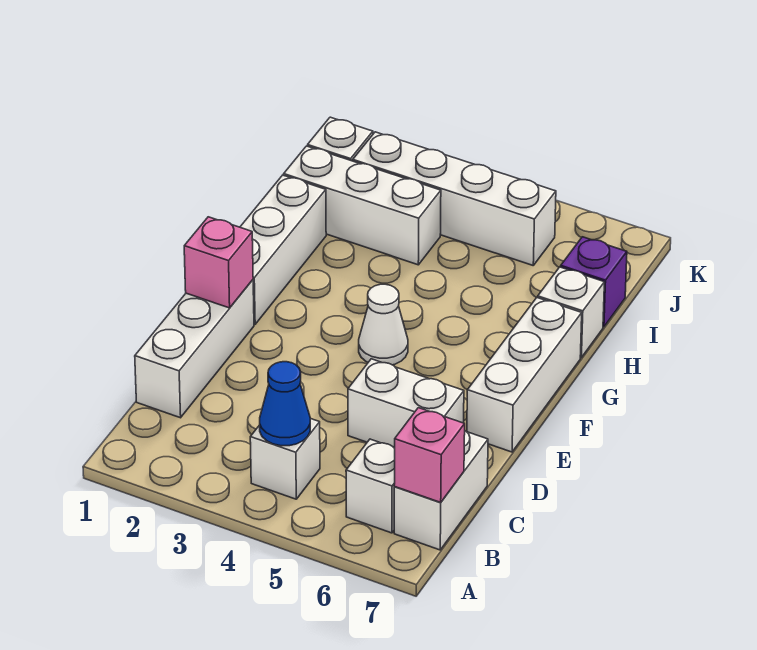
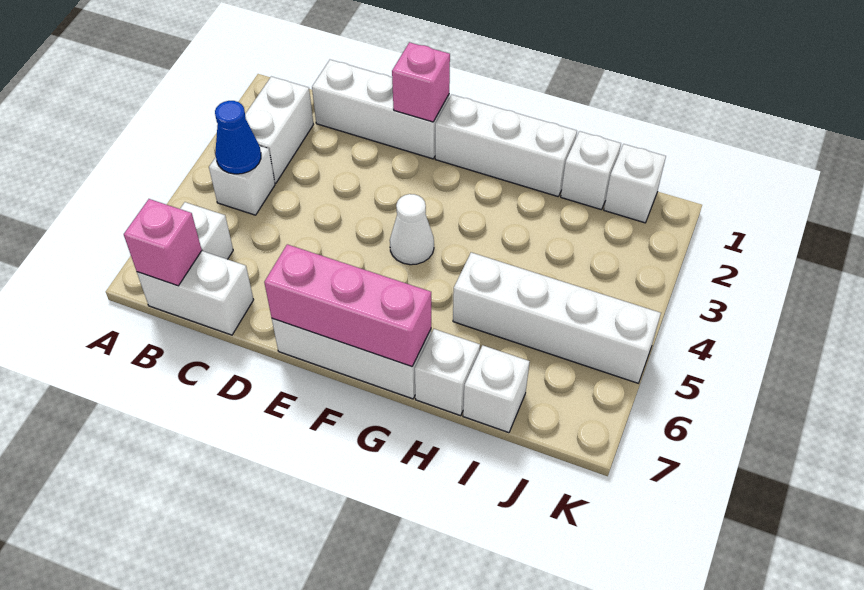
white 1x2 brick [348,359,464,448] -> white 1x2 brick moved to [245,77,313,183]
none -> pink 1x3 brick [264,244,431,367]
white 1x3 brick [284,146,441,265] -> white 1x1 brick [561,131,621,210]
purple 1x1 brick [561,237,627,327] -> white 1x1 brick [463,345,530,433]
white 1x4 brick [353,132,556,265] -> white 1x4 brick turned to [453,252,661,383]

